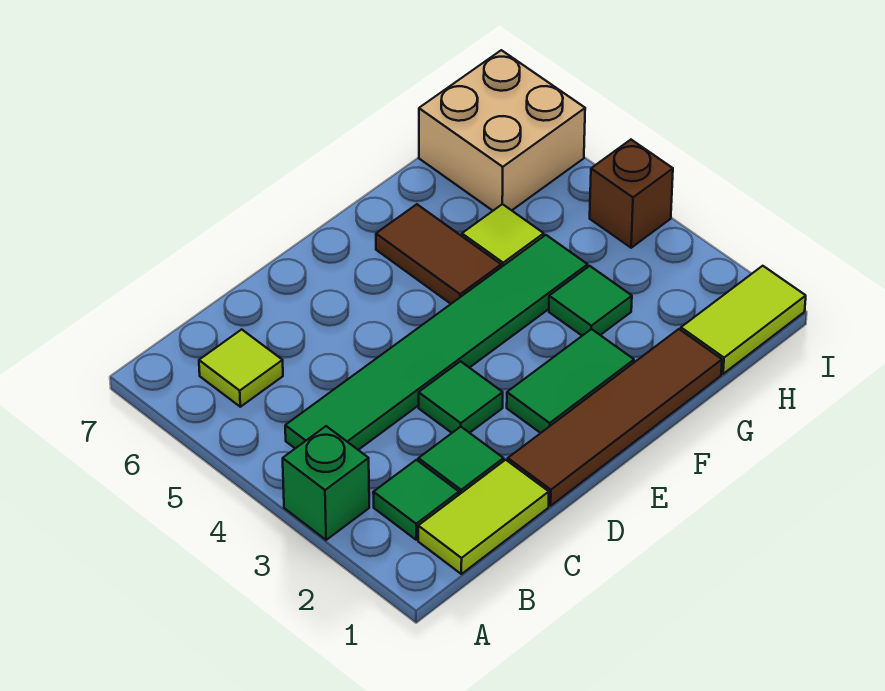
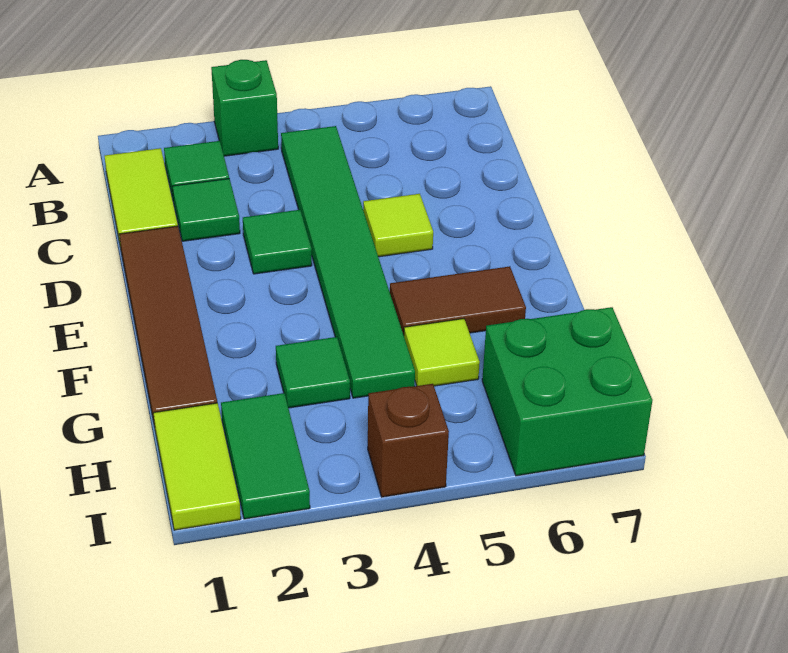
lime 1x1 tile [199,329,283,407] -> lime 1x1 tile moved to [363,194,433,257]
green 1x2 tile [507,329,634,433] -> green 1x2 tile moved to [221,393,310,519]
tan 2x2 brick [419,50,585,211] -> green 2x2 brick [482,307,653,476]

